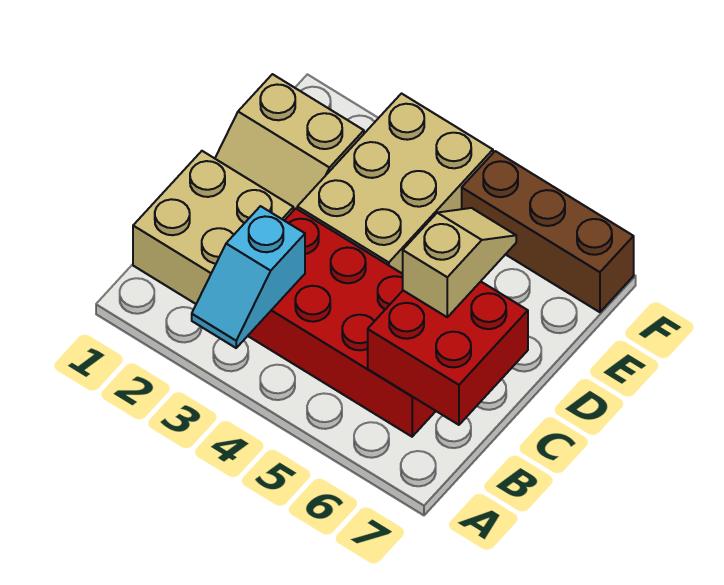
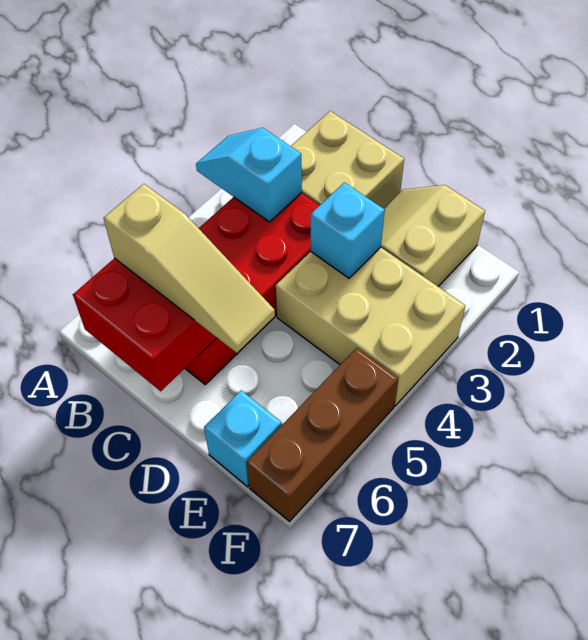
tan 1x2 slope [403,208,516,317] -> tan 1x3 slope [103,184,275,353]
none -> cyan 1x1 brick [311,183,385,278]
none -> cyan 1x1 brick [204,390,282,487]

